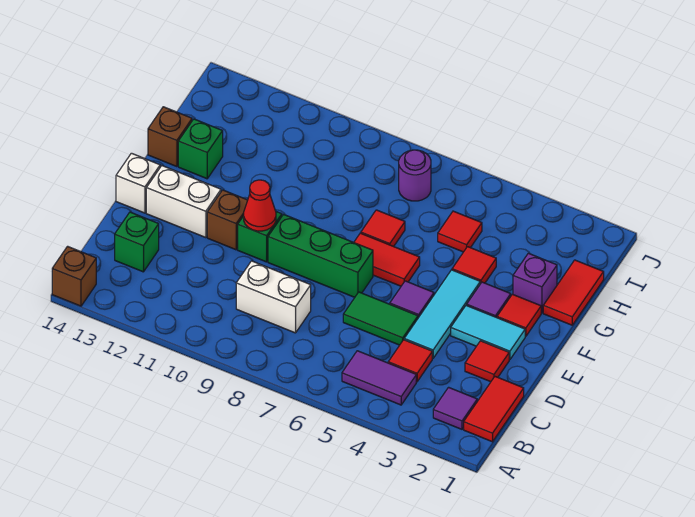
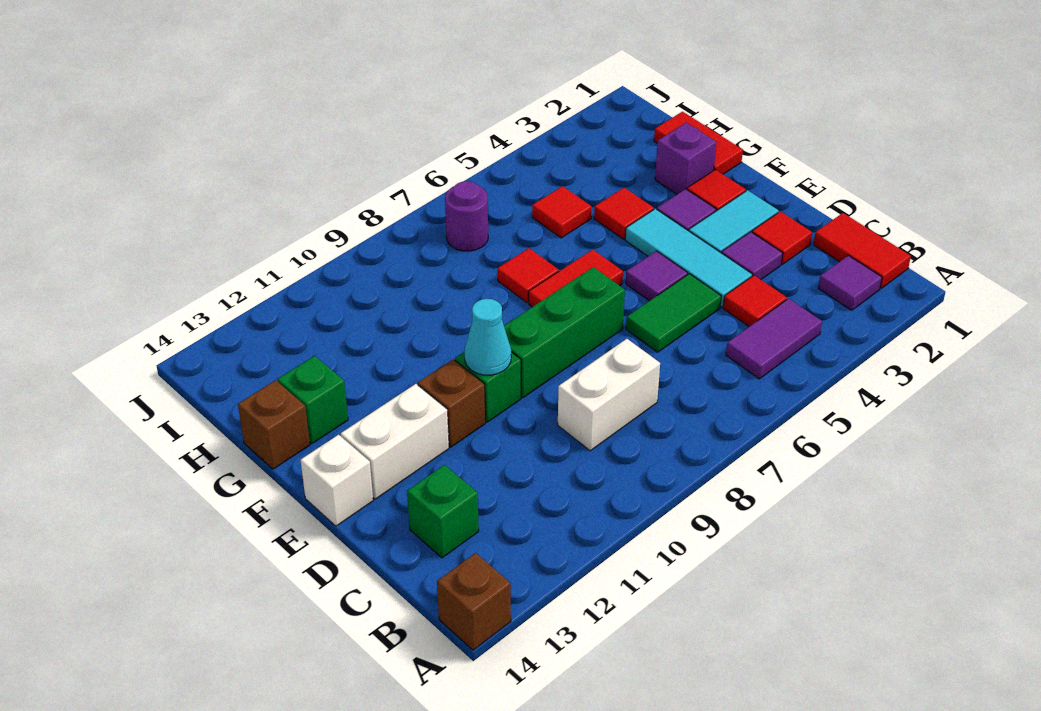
none -> purple 1x1 tile [722,232,783,280]
red 1x1 cone [244,180,276,231] -> cyan 1x1 cone [465,299,511,375]

